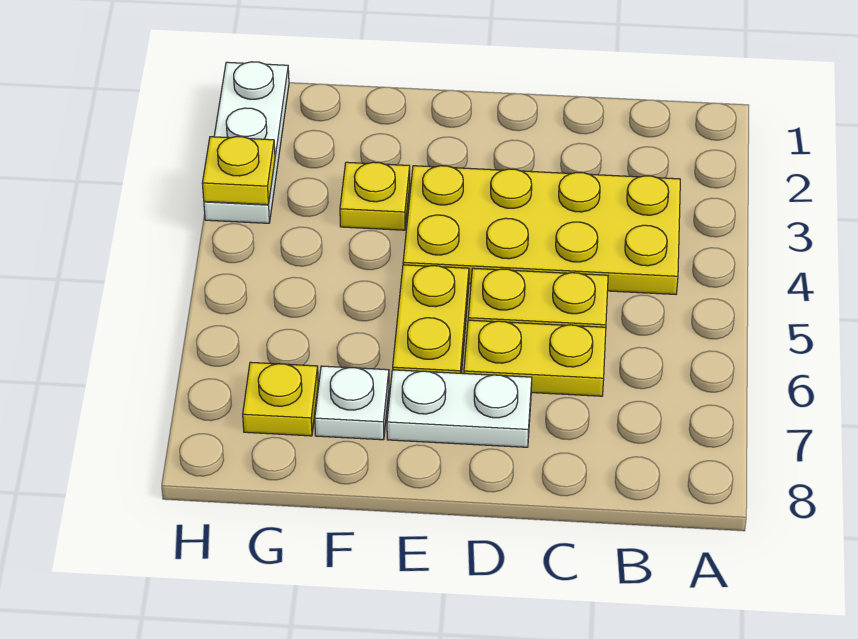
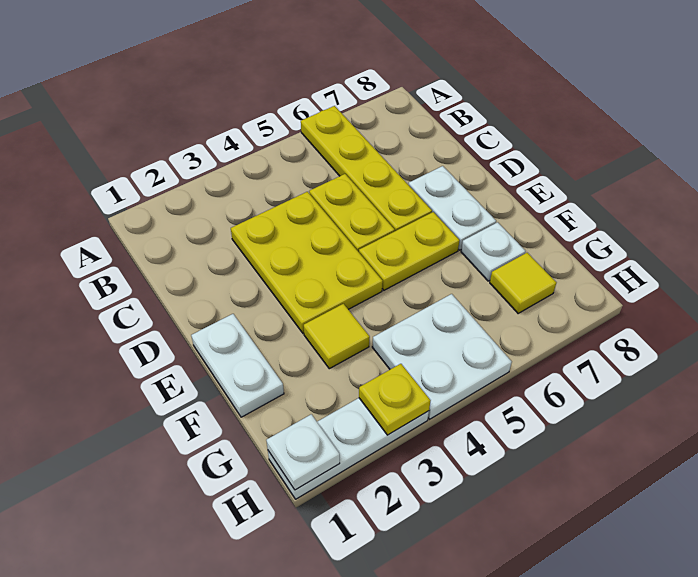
yellow 2x4 plate [403,166,680,294] -> yellow 2x3 plate [231,192,383,333]
yellow 1x2 plate [464,320,606,396] -> yellow 1x4 plate [301,106,432,231]
none -> white 1x2 plate [191,314,284,417]
yellow 1x1 plate [340,162,410,230] -> yellow 1x1 tile [304,304,370,369]
none -> white 2x2 plate [372,294,512,419]
yellow 1x1 plate [243,362,318,436] -> yellow 1x1 tile [490,253,556,314]
none -> white 1x1 plate [266,414,340,490]

